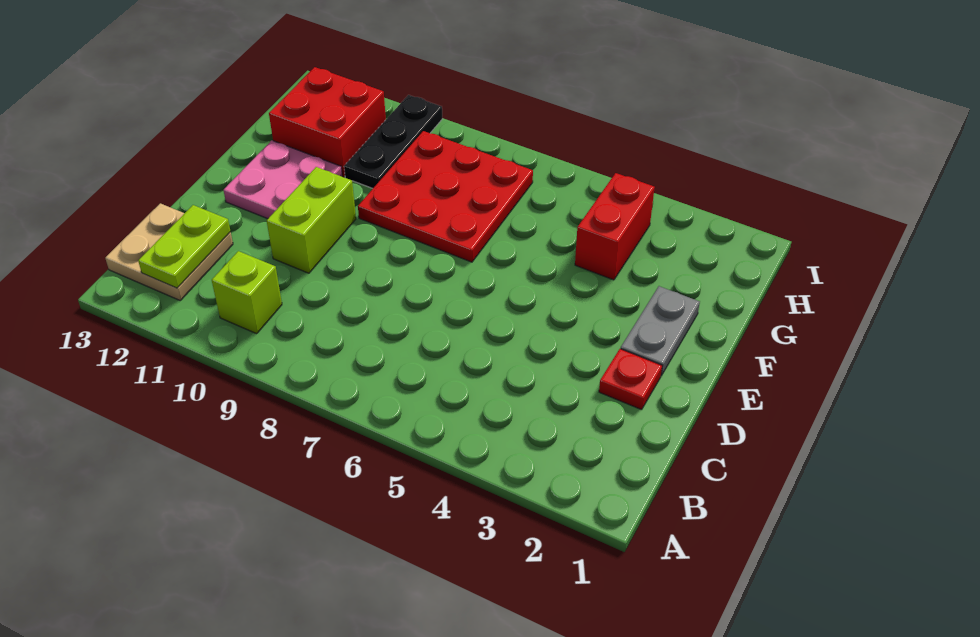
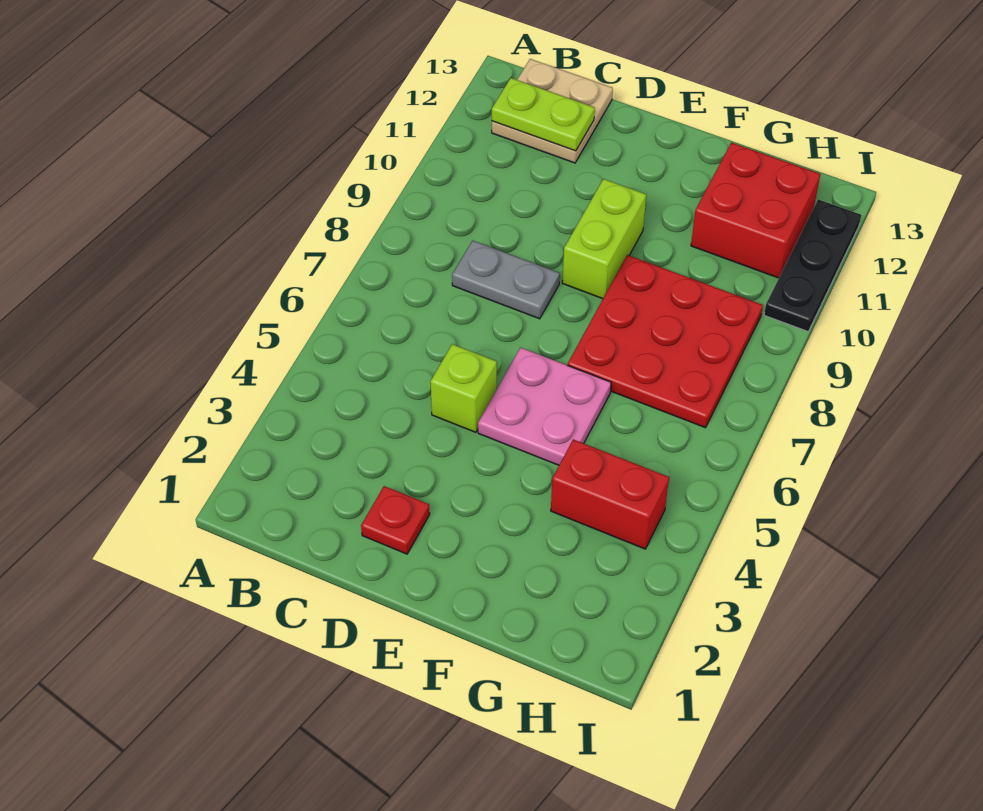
lime 1x1 brick [212,251,282,334] -> lime 1x1 brick moved to [430,344,497,432]
lime 1x2 brick [267,167,356,273] -> lime 1x2 brick turned to [562,179,646,299]
grey 1x2 plate [621,286,700,376] -> grey 1x2 plate moved to [452,241,560,319]
pink 2x2 plate [224,140,342,219] -> pink 2x2 plate moved to [478,348,611,465]
black 1x3 plate [344,95,443,188] -> black 1x3 plate turned to [764,199,861,331]

